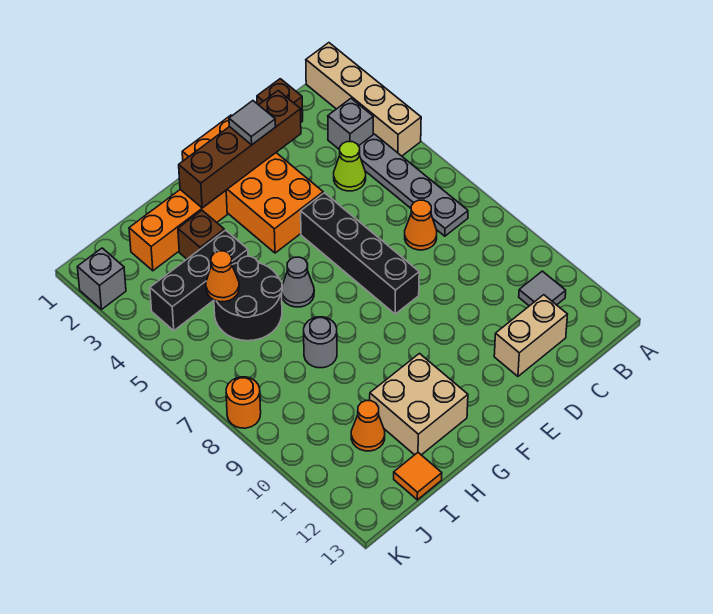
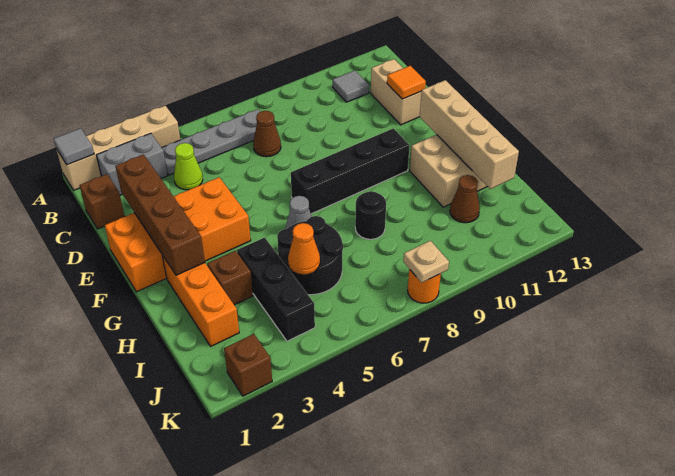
grey 1x1 brick [328,98,373,150] -> grey 1x2 brick [97,133,168,195]
orange 1x1 cone [405,200,437,250] -> brown 1x1 cone [253,111,281,157]
grey 1x1 tile [229,101,276,145] -> grey 1x1 tile moved to [54,128,94,165]
black 1x4 brick [301,193,419,314] -> black 1x4 brick moved to [291,128,409,214]
none -> tan 1x4 brick [420,80,519,189]
grey 1x1 round brick [304,317,337,368] -> black 1x1 round brick [355,191,386,239]
orange 1x1 cone [351,400,385,451] -> brown 1x1 cone [450,175,480,223]
orange 1x1 tile [394,453,442,500] -> orange 1x1 tile moved to [387,66,426,99]
grey 1x1 brick [78,248,126,309] -> brown 1x1 brick [224,334,272,396]
none -> tan 1x1 plate [403,241,449,283]

